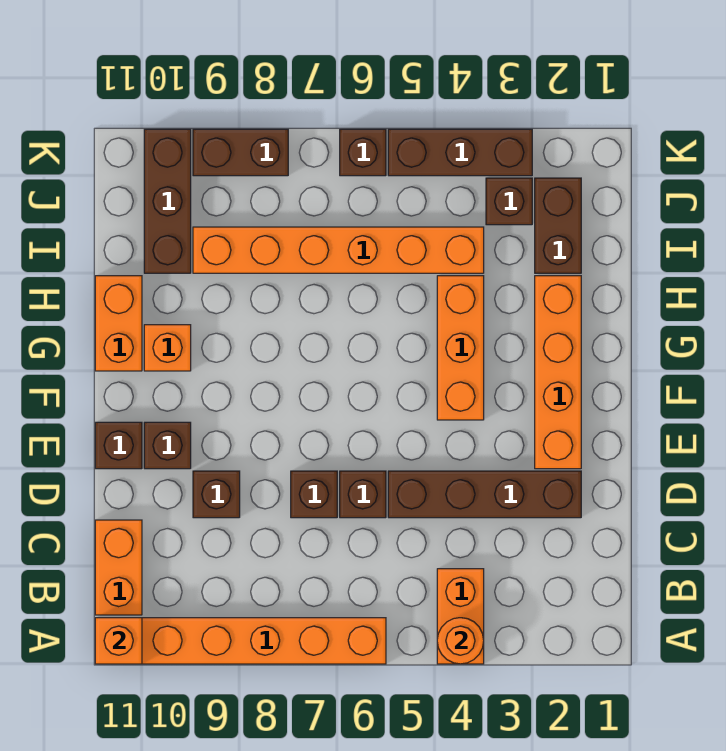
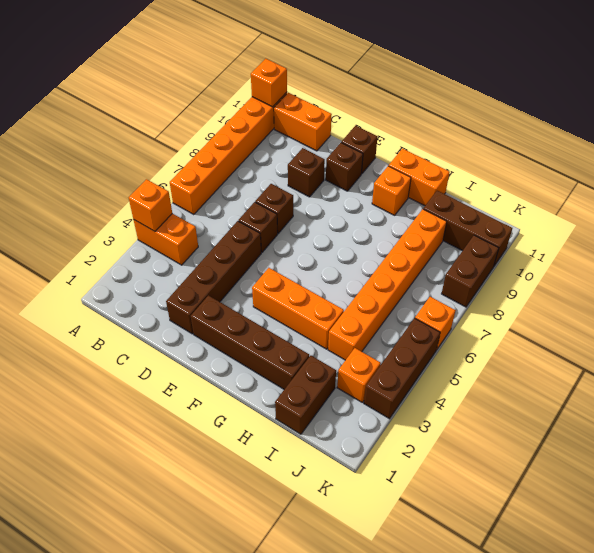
orange 1x1 round brick [437,618,484,664] -> orange 1x1 brick [129,179,172,231]
orange 1x4 brick [535,276,581,469] -> brown 1x4 brick [191,295,309,389]
brown 1x2 brick [535,178,581,273] -> brown 1x2 brick turned to [275,356,336,434]
brown 1x1 brick [486,178,532,225] -> orange 1x1 brick [337,348,381,402]
brown 1x1 brick [340,129,386,176] -> orange 1x1 brick [415,297,456,350]

